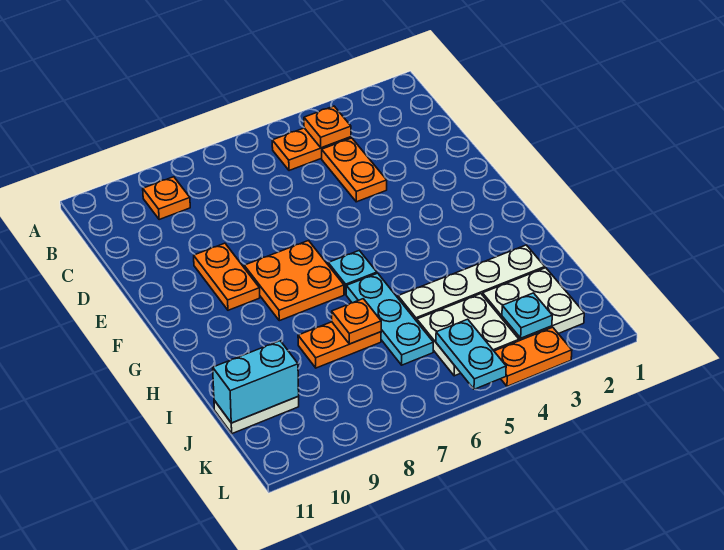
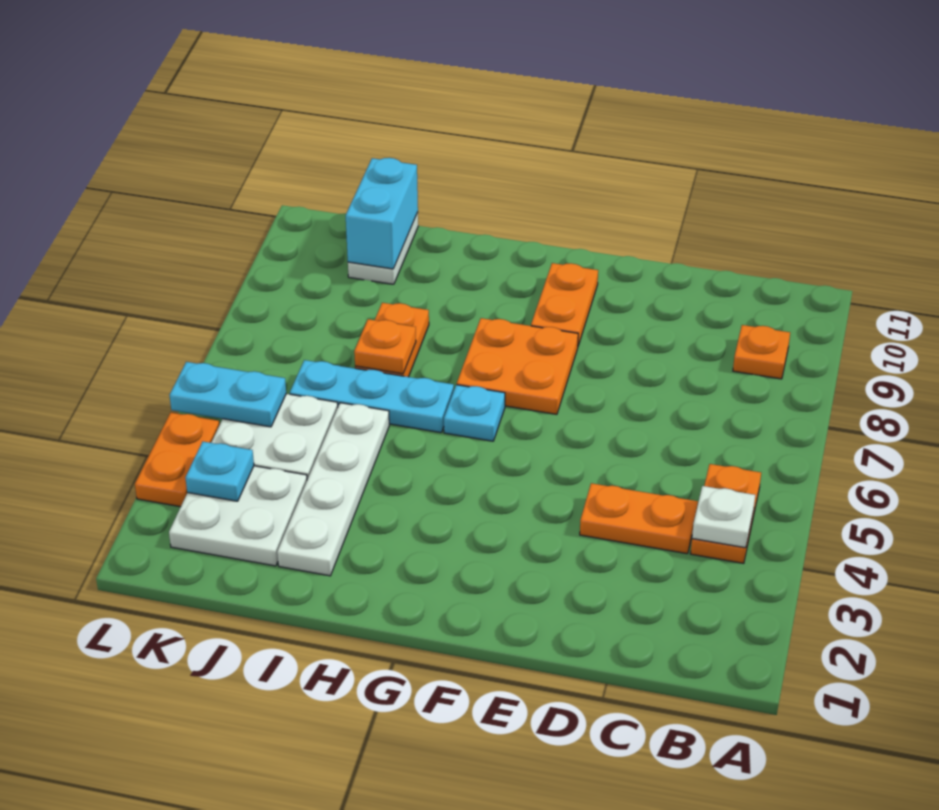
orange 1x1 plate [304,106,351,148] -> white 1x1 plate [692,486,755,548]
orange 1x2 plate [194,243,260,310] -> orange 1x2 plate turned to [531,263,598,345]

